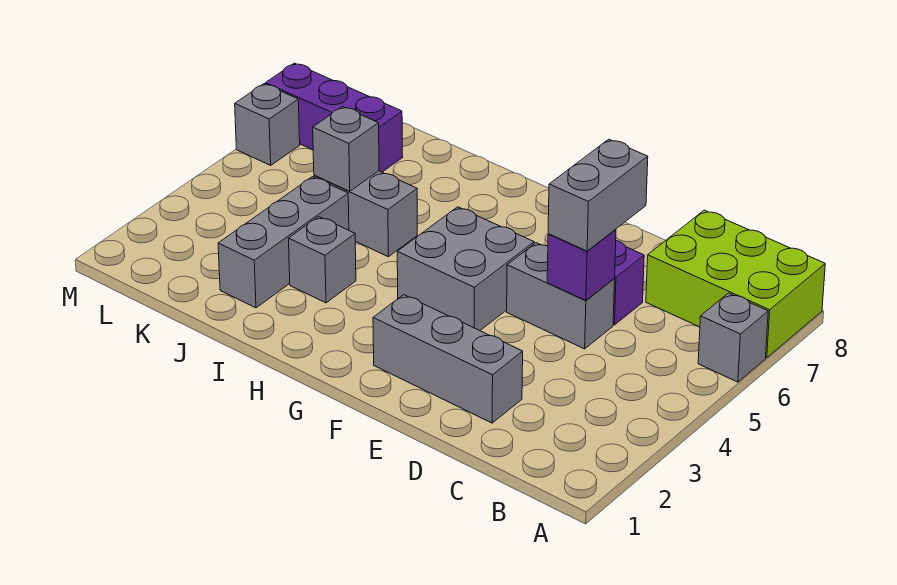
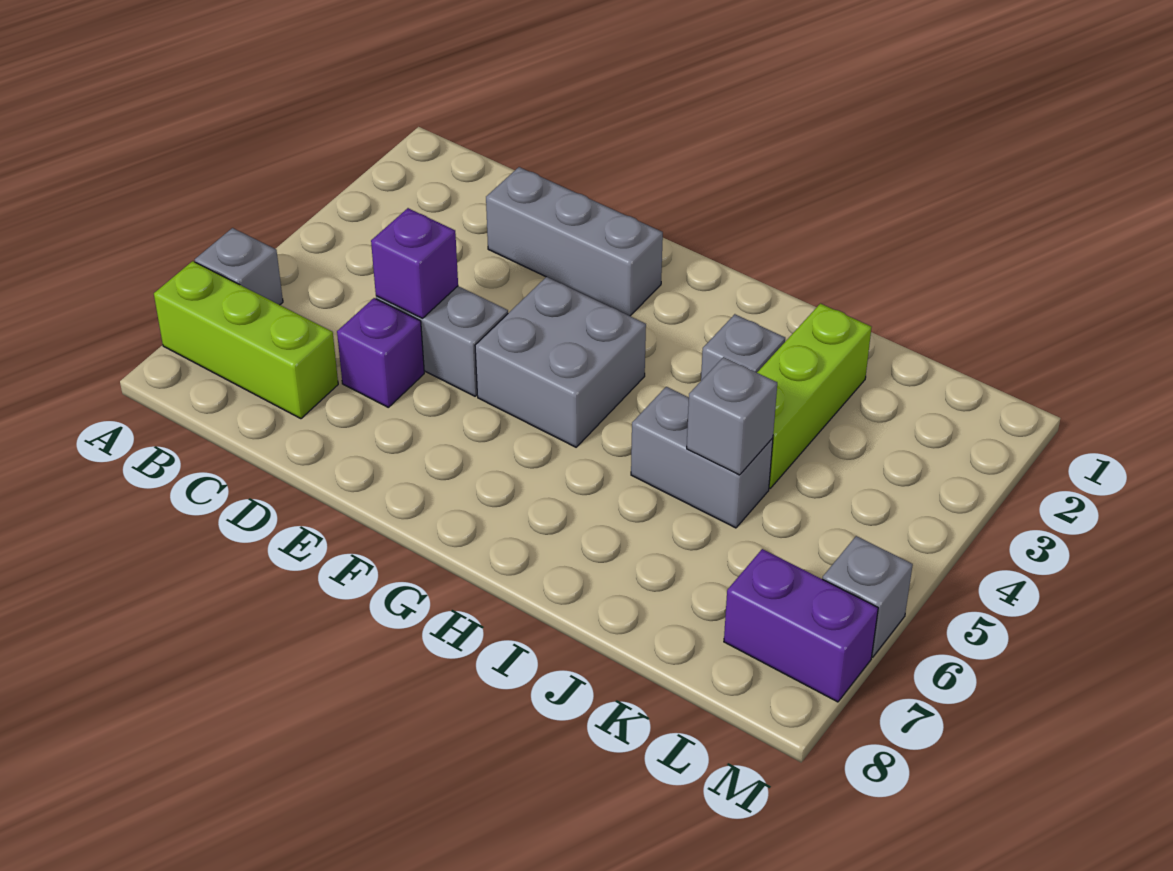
lime 2x3 brick [646,210,825,358] -> lime 1x3 brick [154,261,338,419]
grey 1x2 brick [548,139,648,251] -> none
grey 1x3 brick [218,177,349,308] -> lime 1x3 brick [757,304,872,488]
purple 1x3 brick [265,63,403,172] -> purple 1x2 brick [724,549,878,702]

